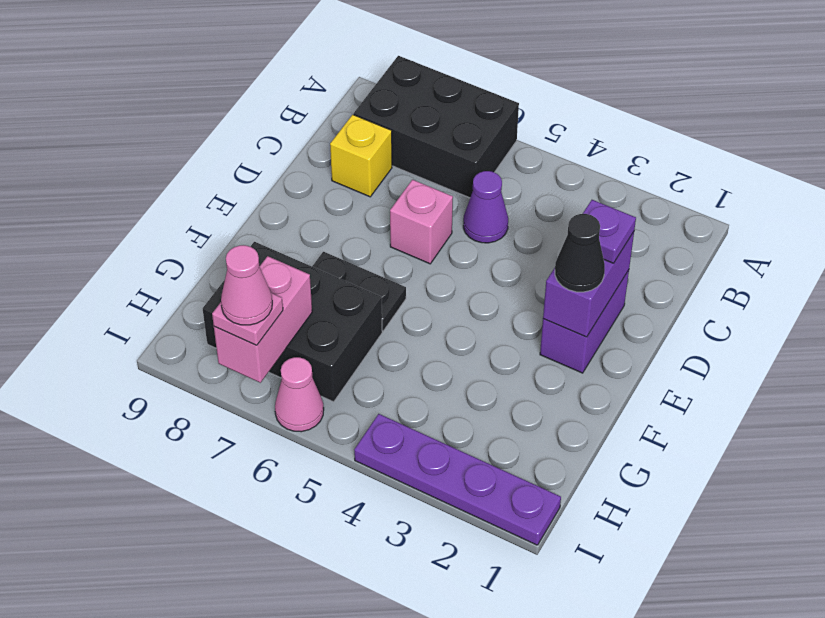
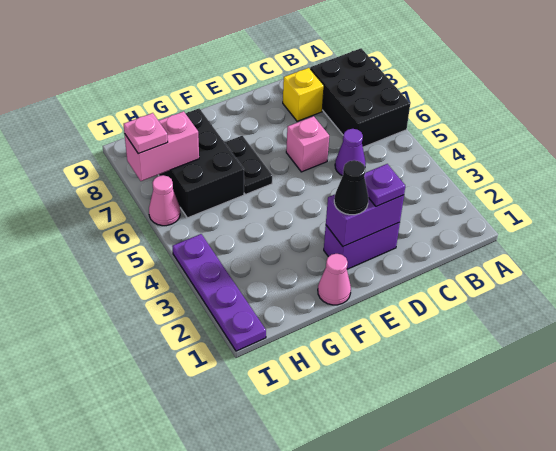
pink 1x1 cone [221,245,272,325] -> pink 1x1 cone moved to [318,254,351,305]

